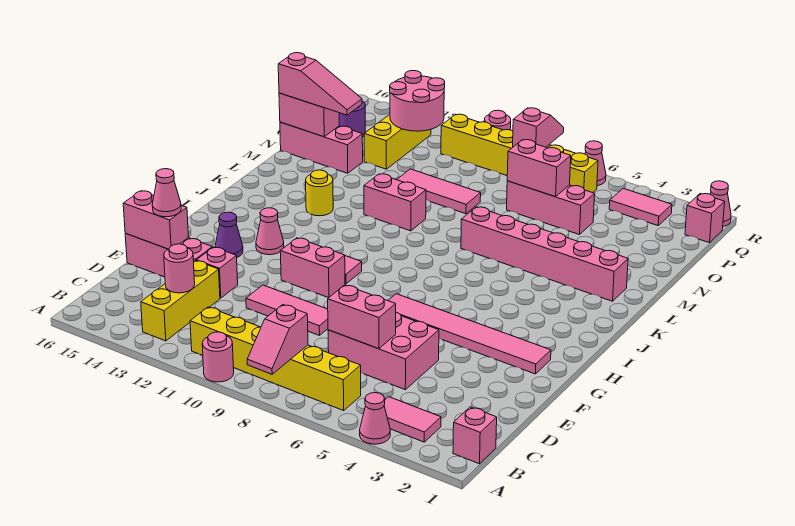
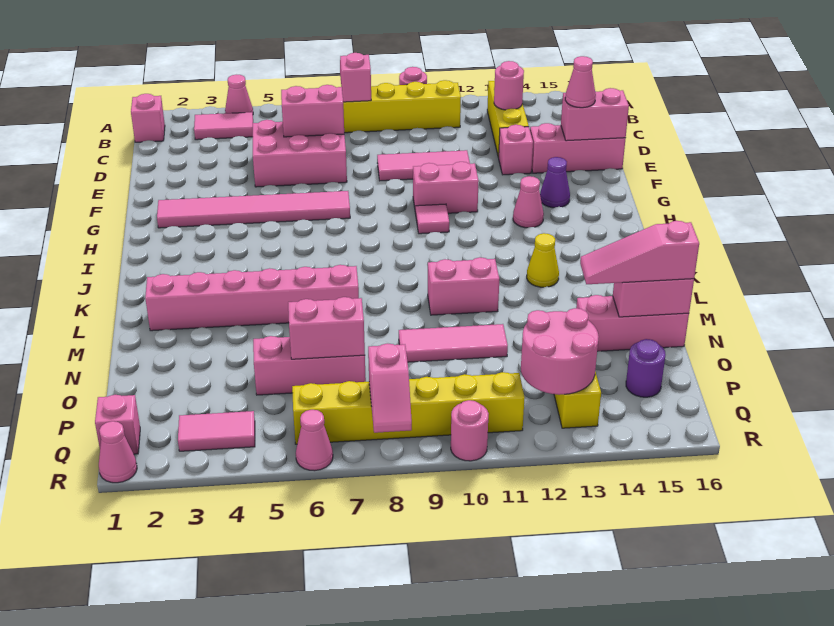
yellow 1x1 round brick [306,170,333,216] -> yellow 1x1 cone [527,233,559,287]

